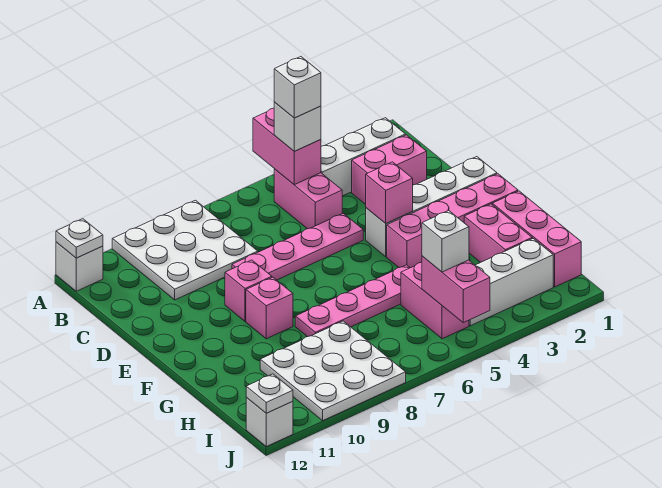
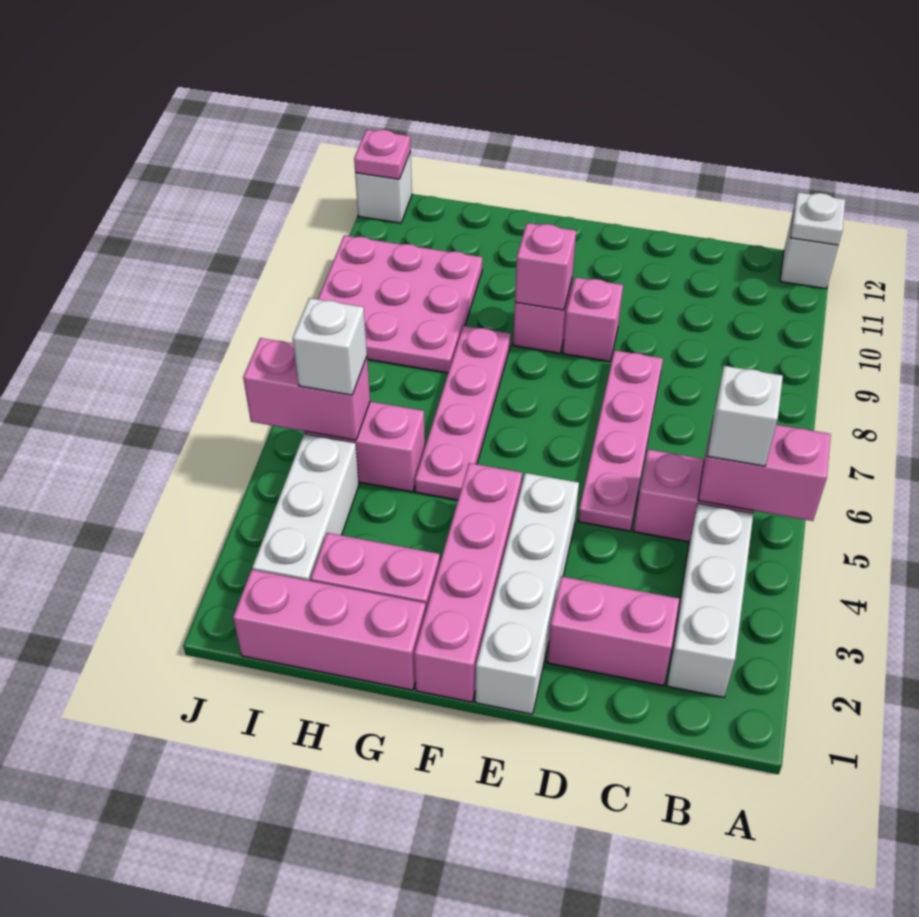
white 3x3 plate [112,200,258,300] -> none
white 1x1 brick [274,57,321,118] -> none
pink 1x2 brick [352,135,427,204] -> pink 1x2 brick turned to [547,576,679,686]
pink 1x1 brick [366,162,413,223] -> pink 1x1 brick moved to [515,223,576,310]
white 3x3 plate [260,321,406,421] -> pink 3x3 plate [318,235,482,373]
white 1x1 plate [246,374,293,413] -> pink 1x1 plate [354,130,411,179]

